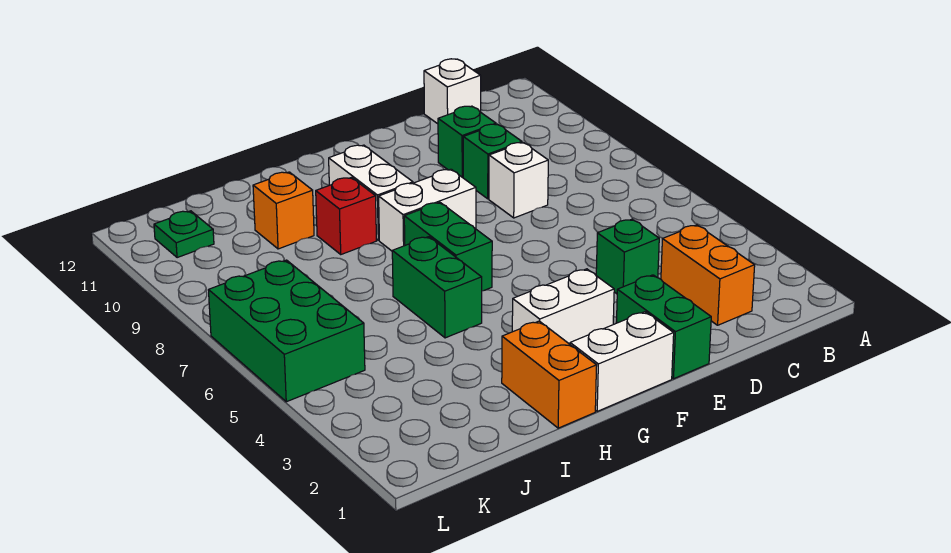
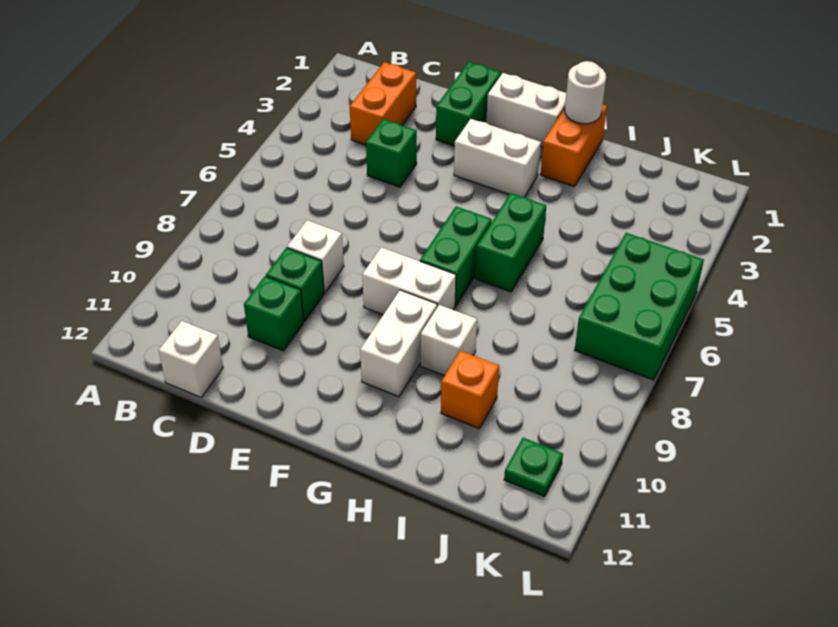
none -> white 1x1 round brick [565,61,606,124]
red 1x1 brick [316,178,376,254] -> white 1x1 brick [421,305,477,376]

